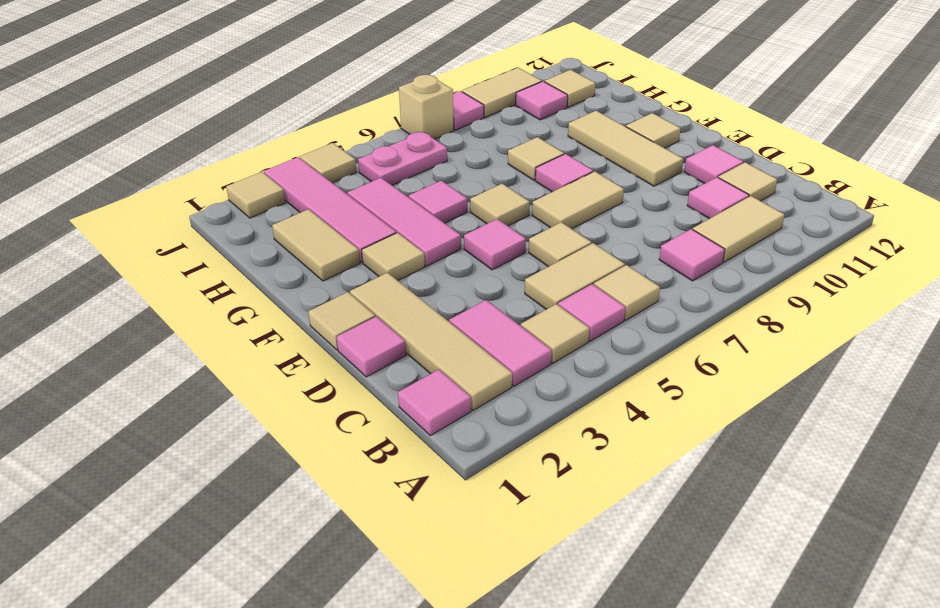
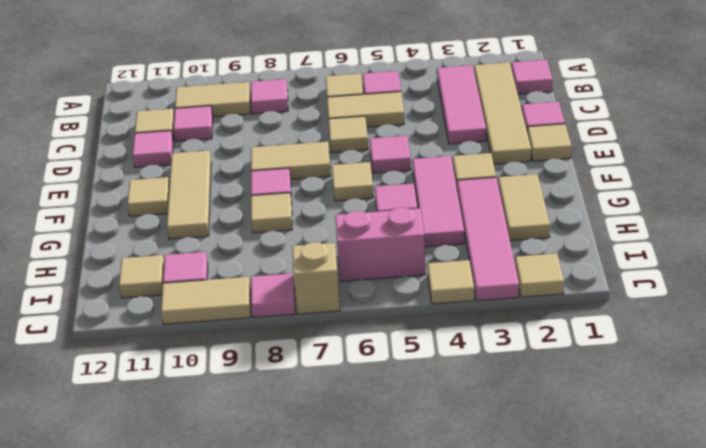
pink 1x2 tile [449,300,552,386] -> pink 1x3 tile [437,65,486,144]
tan 1x1 tile [521,304,589,363] -> none
pink 1x2 plate [358,132,447,185] -> pink 1x2 brick [335,208,425,281]

